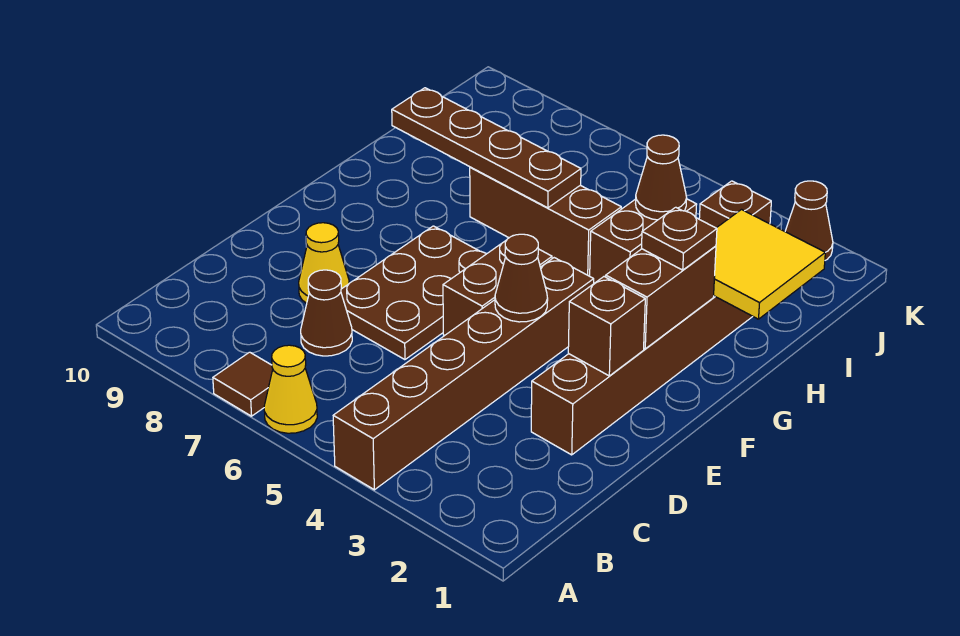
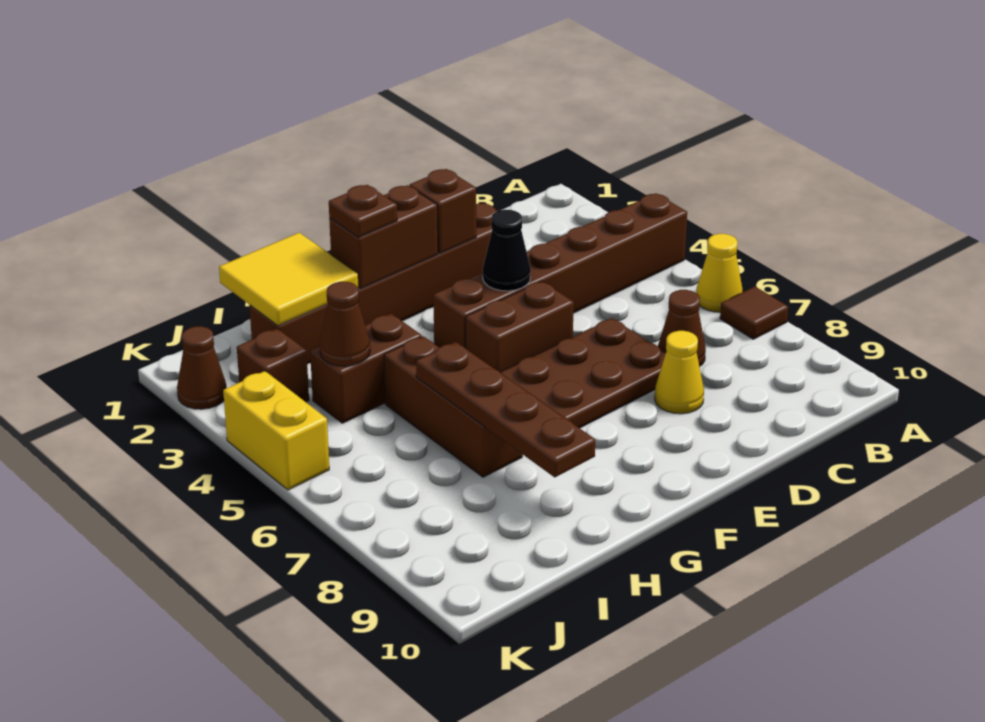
brown 1x1 cone [495,234,548,322] -> black 1x1 cone [483,210,531,291]
none -> yellow 1x2 brick [223,371,329,490]

